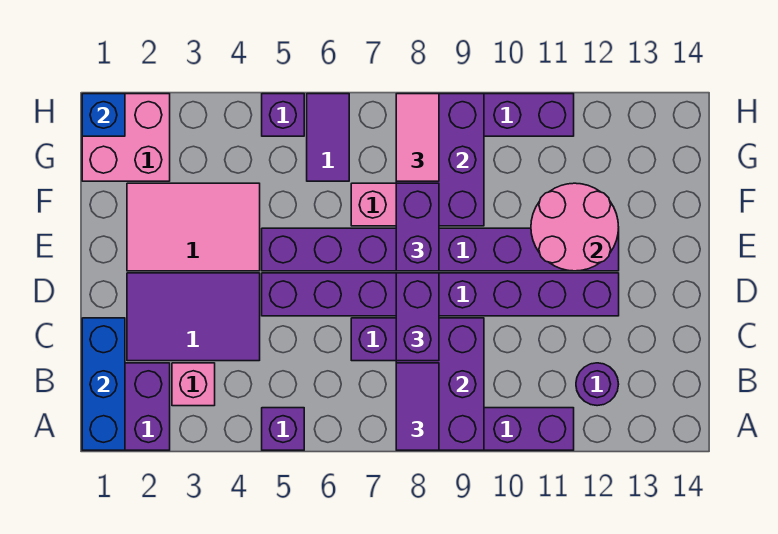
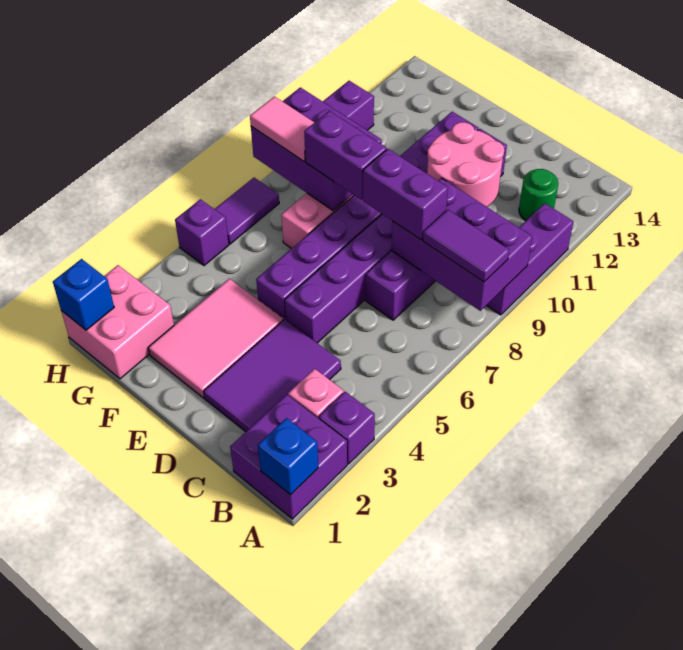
blue 1x3 brick [82,318,125,450] -> blue 1x1 brick [258,418,318,495]
purple 1x1 brick [262,408,304,450] -> purple 1x1 brick moved to [319,392,375,464]
purple 1x1 round brick [576,363,619,406] -> green 1x1 round brick [519,169,558,221]
pink 2x2 round brick [531,183,619,271] -> pink 2x2 round brick moved to [427,122,504,207]
purple 1x2 tile [307,94,349,181] -> purple 1x2 tile turned to [215,178,279,244]

